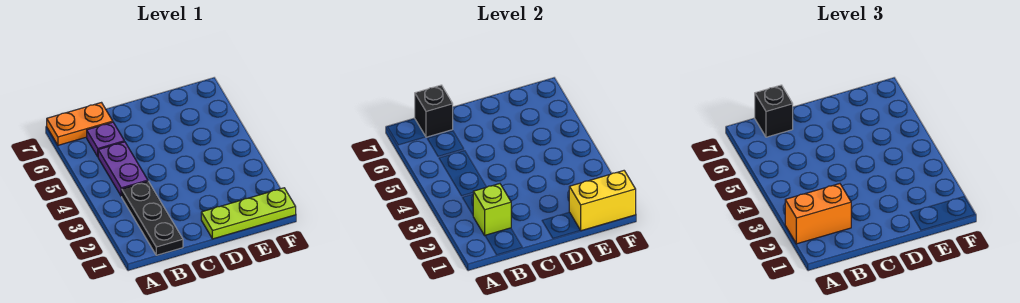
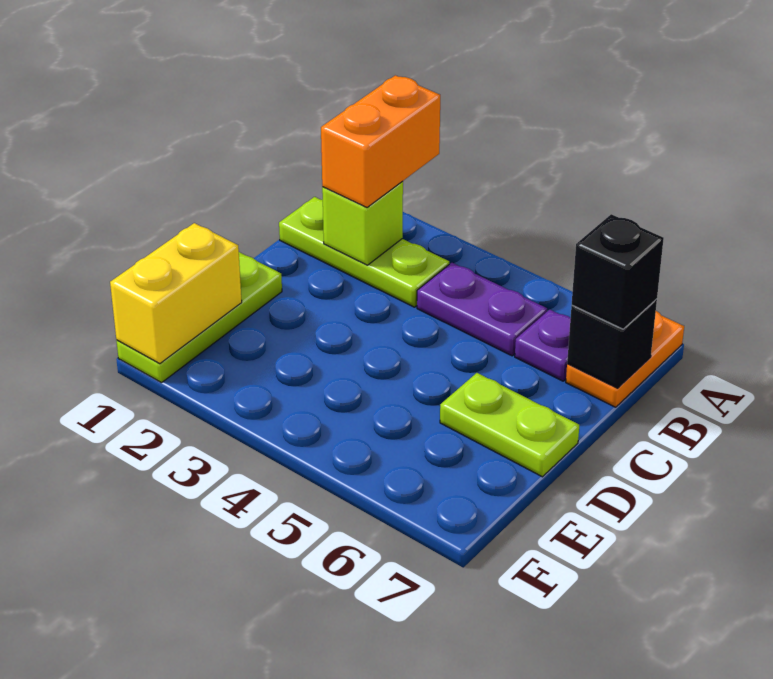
black 1x3 plate [122,181,183,255] -> lime 1x3 plate [279,197,449,307]
none -> lime 1x2 plate [440,373,579,477]

